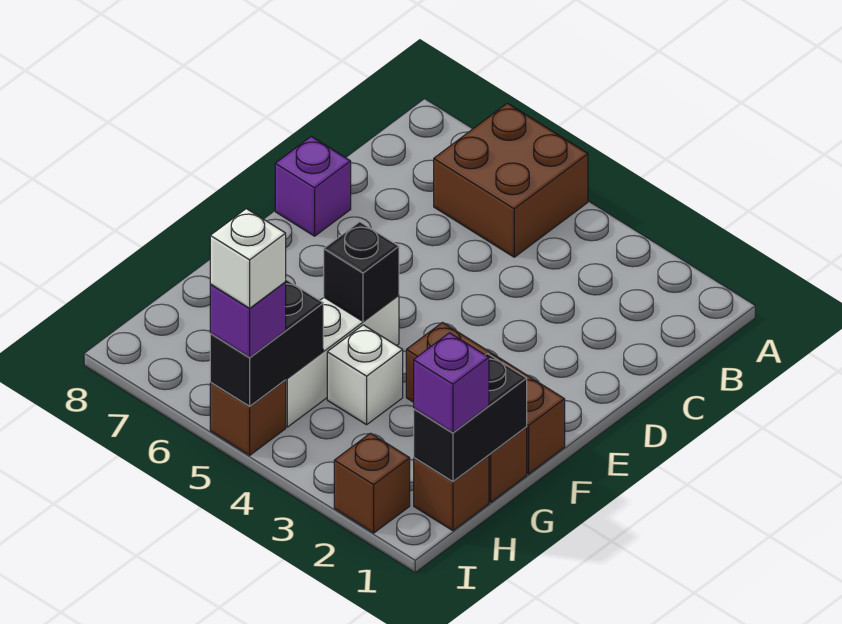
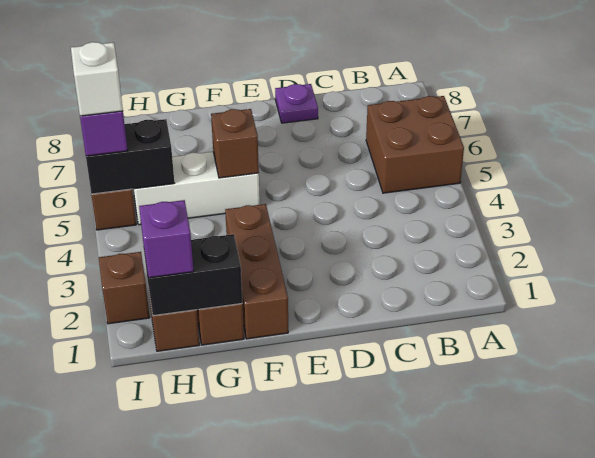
purple 1x1 brick [275,136,351,236] -> purple 1x1 plate [275,84,318,123]
black 1x1 brick [324,222,399,321] -> brown 1x1 brick [211,109,259,178]
white 1x1 brick [327,325,403,425] -> none

